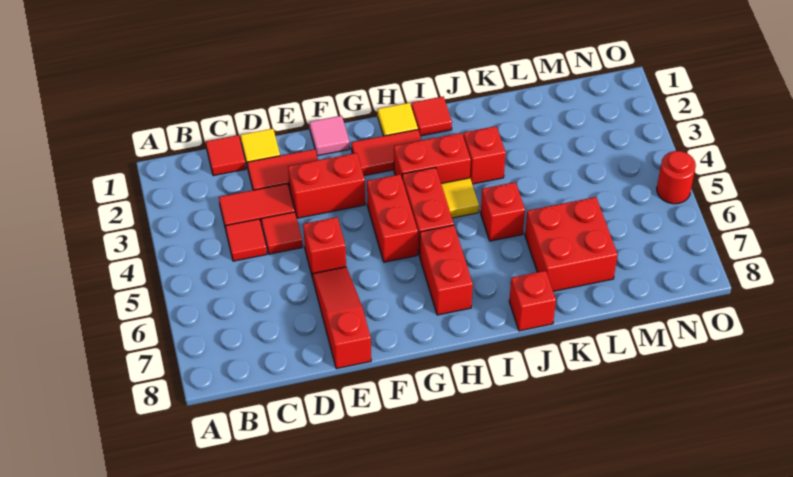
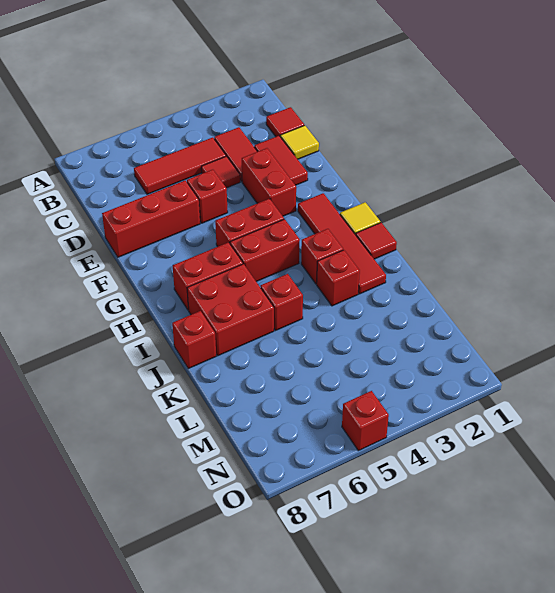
red 1x1 tile [225,219,267,261] -> red 1x3 tile [134,137,226,194]
red 1x3 slope [312,267,371,369] -> red 1x3 brick [102,180,200,257]
pink 1x1 tile [309,116,350,156] -> none
red 1x2 tile [351,130,421,176] -> red 1x4 tile [298,193,386,294]
red 1x2 brick [394,133,471,183] -> red 1x1 brick [301,229,343,284]
yellow 1x1 tile [441,178,479,218] -> none
red 2x2 brick [525,197,617,291] -> red 2x2 brick moved to [187,264,274,356]
red 1x1 round brick [657,151,696,204] -> red 1x1 brick [342,391,389,451]

